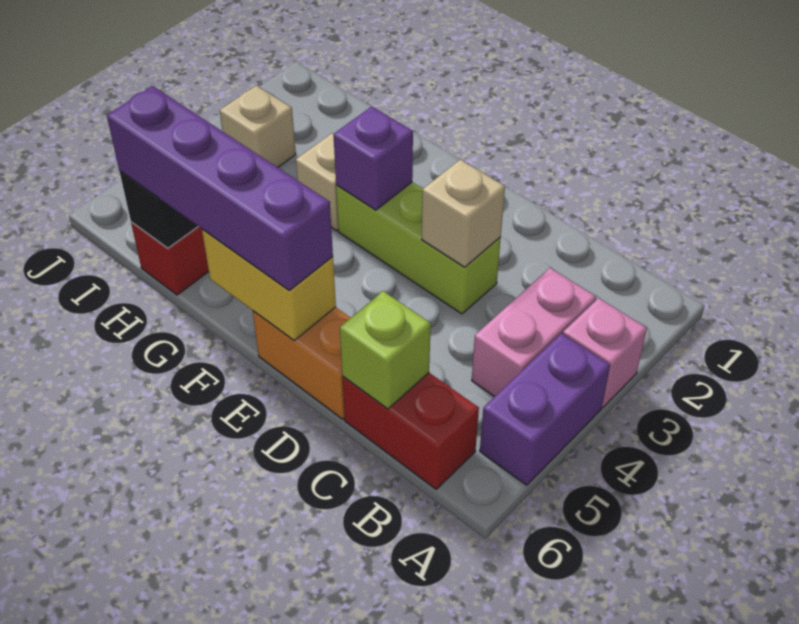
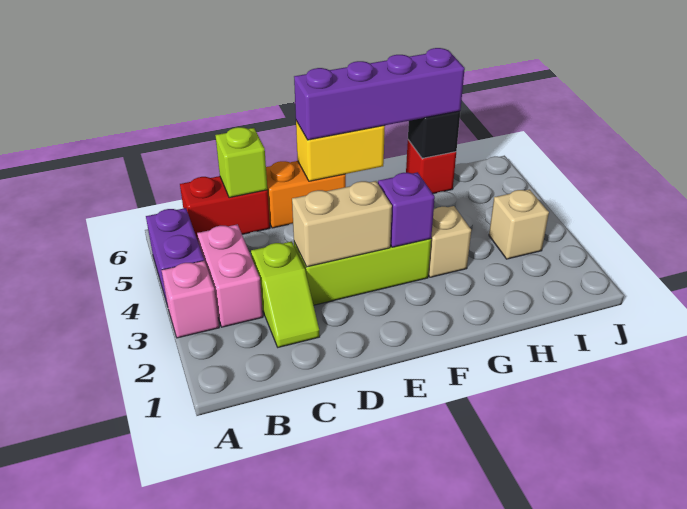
none -> lime 1x2 slope [251,241,320,347]
tan 1x1 brick [422,159,505,267] -> tan 1x2 brick [292,181,392,267]

